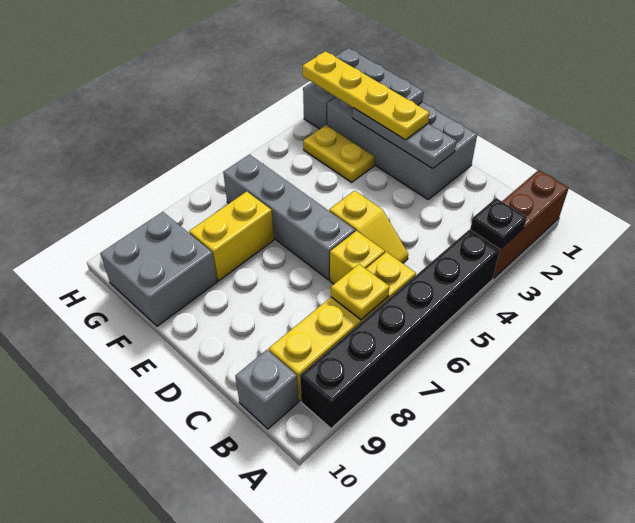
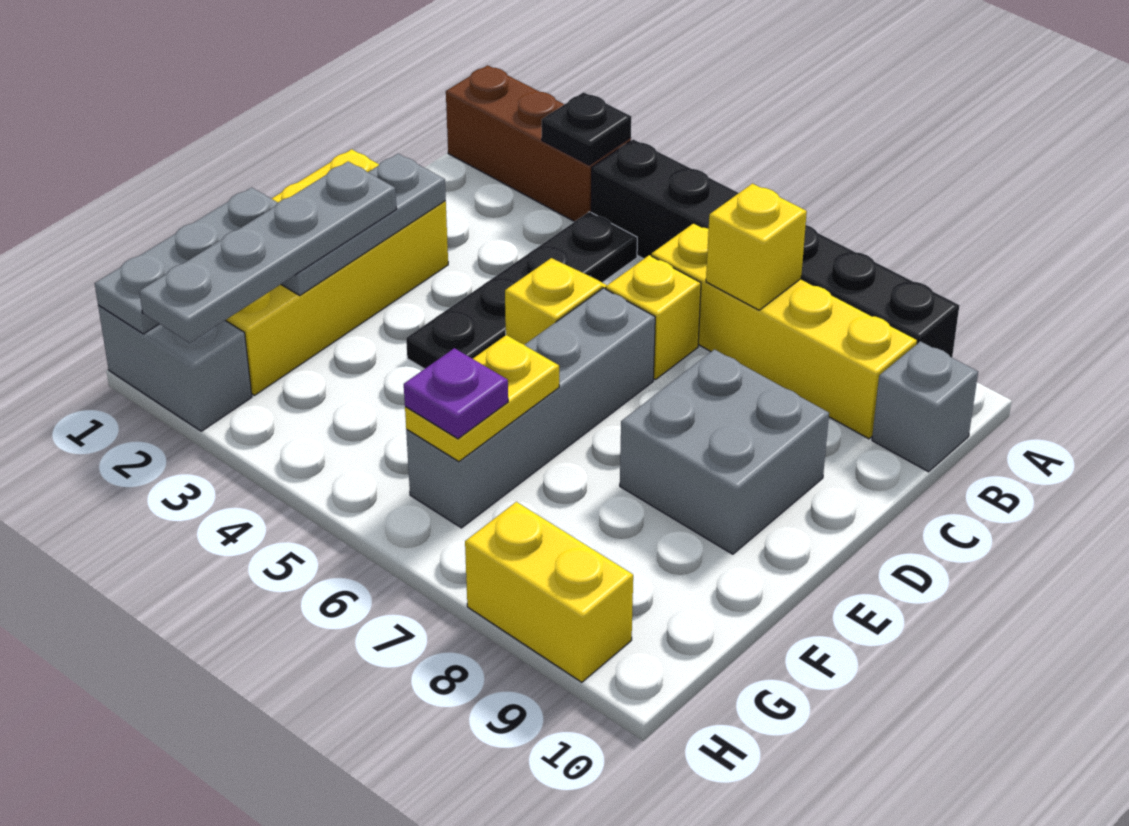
none -> black 1x4 plate [406,212,637,369]
yellow 1x1 plate [331,264,389,320] -> yellow 1x1 brick [706,184,807,310]
grey 2x4 brick [327,97,477,200] -> yellow 2x4 brick [225,149,448,395]
yellow 1x4 plate [303,51,429,140] -> grey 1x4 plate [139,162,397,343]
yellow 1x2 plate [303,125,375,182] -> yellow 1x2 plate moved to [405,335,559,462]
yellow 1x2 brick [189,192,274,281] -> yellow 1x2 brick moved to [465,502,633,682]
grey 2x2 brick [100,212,217,326] -> grey 2x2 brick moved to [620,349,829,554]
none -> purple 1x1 plate [404,348,508,439]

